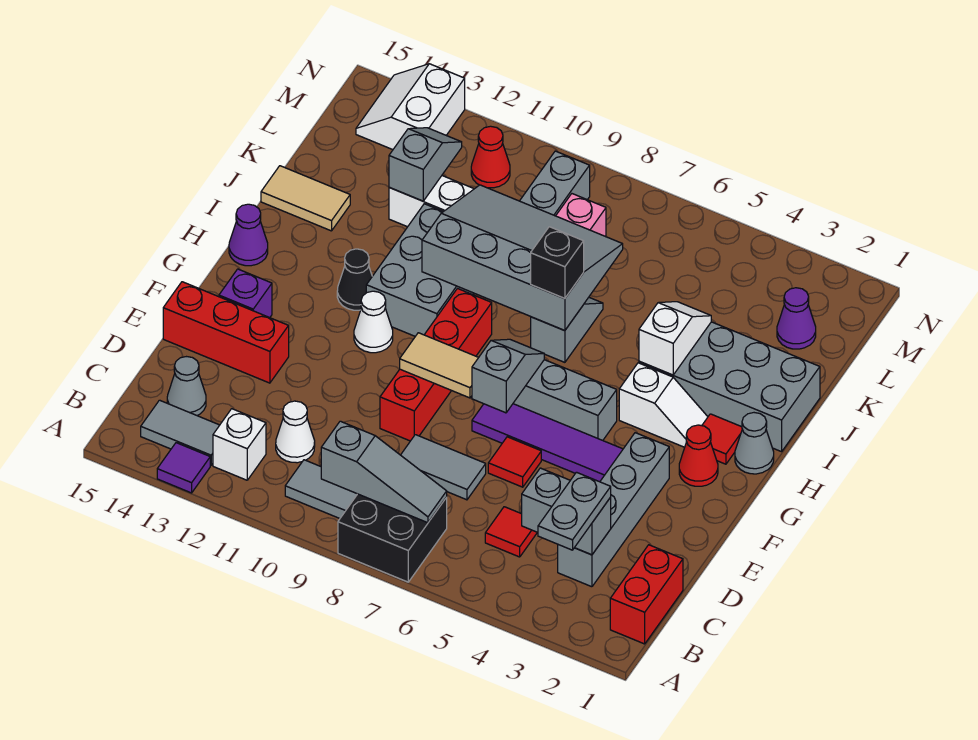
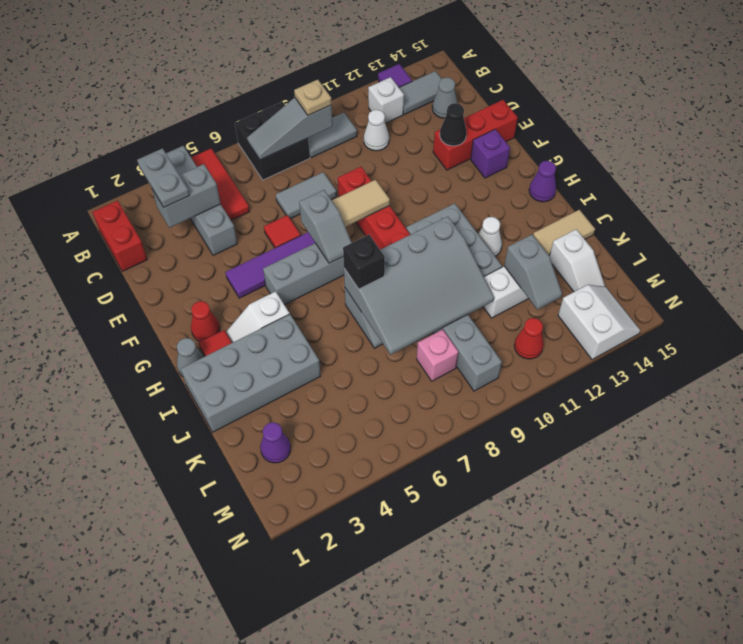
none -> tan 1x1 plate [294,80,332,115]
grey 1x4 brick [558,433,669,587] -> grey 1x4 brick moved to [166,146,237,256]
red 1x1 tile [485,507,537,557] -> red 1x3 tile [191,148,250,220]
white 1x1 cone [354,291,393,353] -> white 1x1 cone moved to [478,217,502,256]
black 1x1 cone [337,249,372,310] -> black 1x1 cone moved to [440,103,467,146]
white 1x2 slope [639,302,711,375] -> white 1x2 slope moved to [549,229,605,292]

